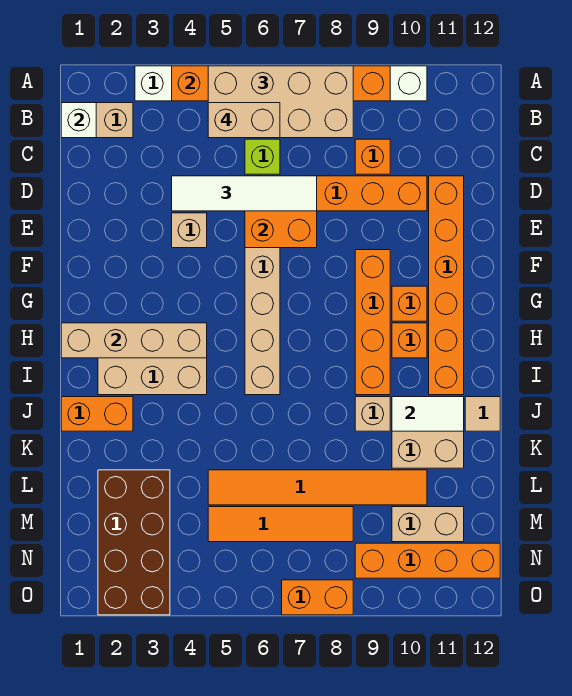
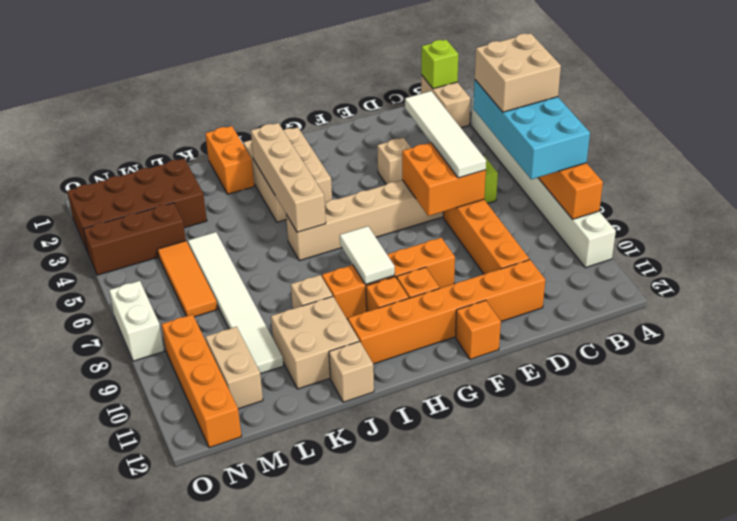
tan 2x4 brick [208,66,353,138] -> cyan 2x4 brick [473,80,590,179]
white 1x1 brick [61,103,96,138] -> lime 1x1 brick [421,40,458,89]
tan 1x2 brick [208,103,280,138] -> tan 2x2 brick [475,33,561,112]
orange 1x1 brick [355,139,390,174] -> orange 1x1 brick moved to [456,300,501,359]
tan 1x4 brick [61,323,207,358] -> tan 1x4 brick moved to [251,123,326,232]
white 1x2 tile [392,397,464,431] -> white 1x2 tile moved to [340,226,395,285]
tan 1x1 tile [465,397,500,431] -> tan 1x1 brick [329,341,374,402]
orange 1x6 tile [208,470,427,505] -> white 1x6 tile [188,232,283,374]
none -> brown 1x3 brick [83,203,186,275]
orange 1x4 tile [208,507,353,542] -> orange 1x3 tile [157,241,217,317]
orange 1x2 brick [282,580,353,615] -> white 1x2 brick [109,281,164,361]

